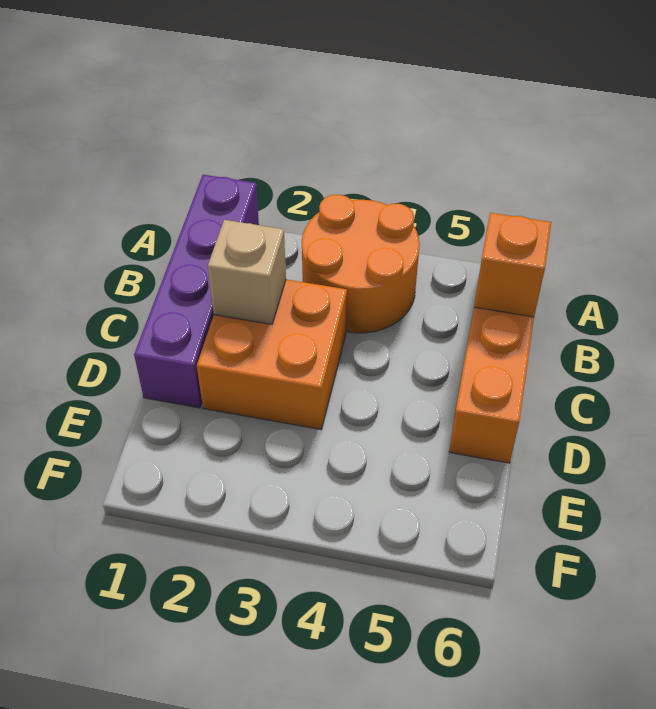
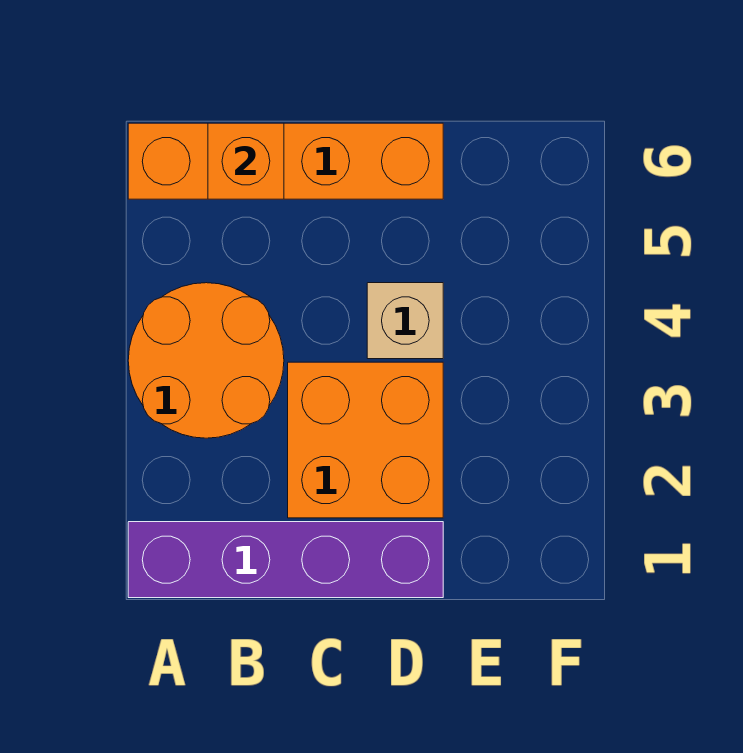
tan 1x1 brick [208,220,286,324] -> tan 1x1 brick moved to [367,283,443,359]

